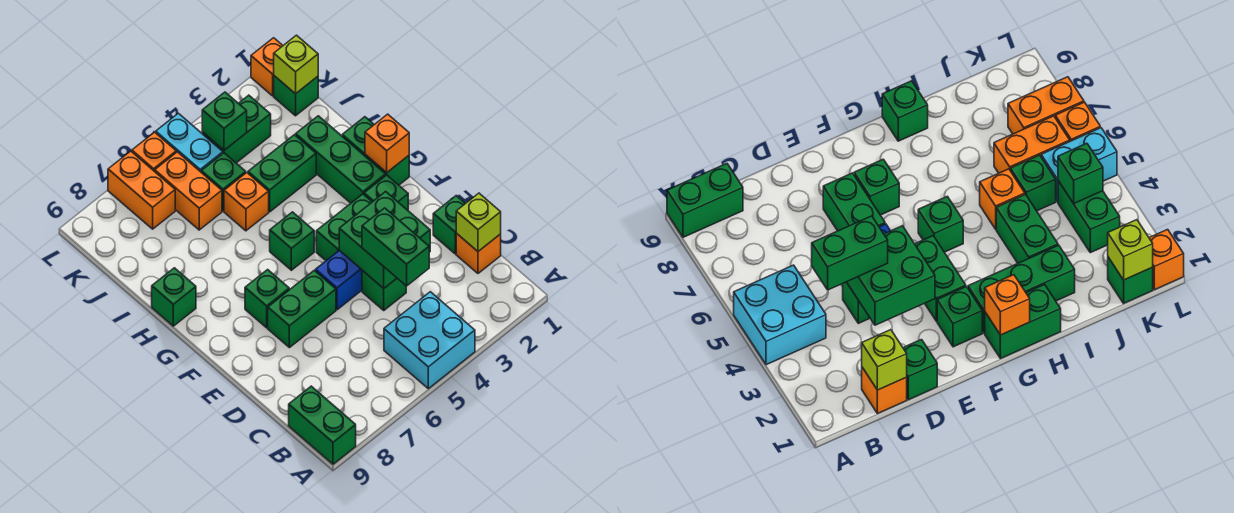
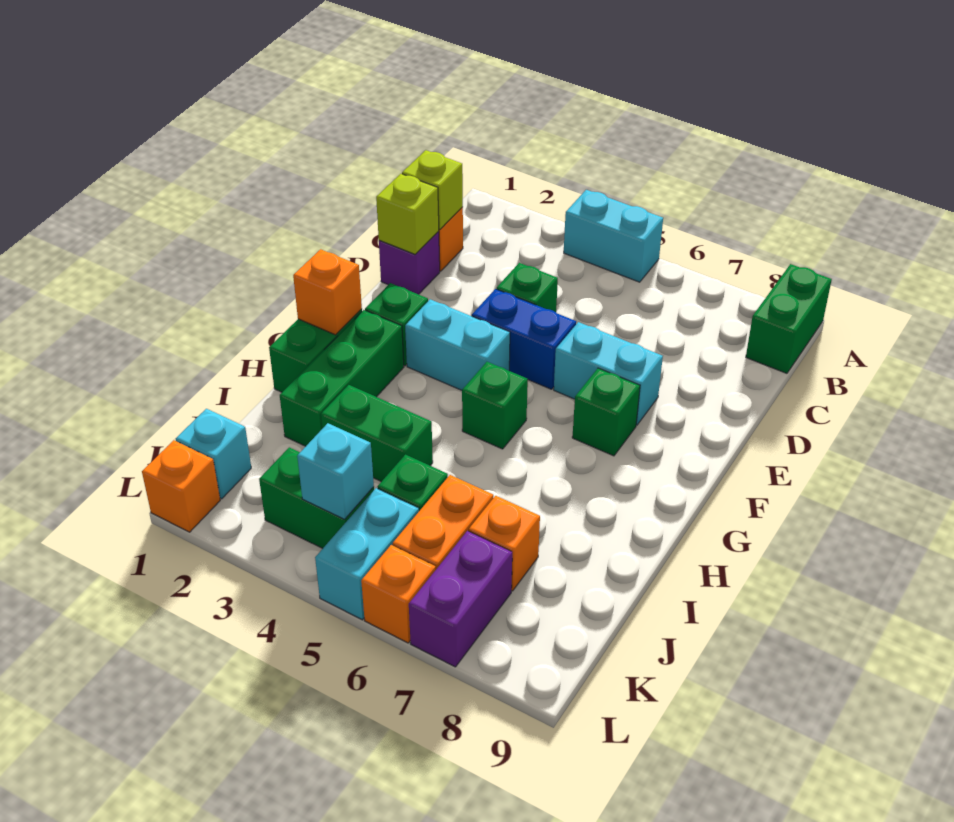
cyan 2x2 brick [384,292,475,389] -> cyan 1x2 brick [564,190,663,282]
green 1x2 brick [362,208,429,286] -> none
green 1x1 brick [433,196,466,254] -> purple 1x1 brick [379,231,440,294]
green 2x2 brick [339,191,430,288] -> none
green 1x2 brick [268,270,336,348] -> cyan 1x2 brick [554,322,663,425]
green 1x2 brick [316,194,372,260] -> cyan 1x2 brick [405,299,510,390]
green 1x1 brick [152,268,196,326] -> none
orange 1x1 brick [224,173,269,231] -> orange 1x1 brick moved to [469,496,540,591]
green 1x1 brick [274,76,318,116] -> cyan 1x1 brick [176,409,251,499]
lime 1x1 brick [274,35,318,94] -> lime 1x1 brick moved to [376,174,439,254]
green 1x1 brick [202,92,247,150] -> cyan 1x1 brick [297,423,374,519]
orange 1x2 brick [108,151,175,229] -> purple 1x2 brick [409,531,512,667]

